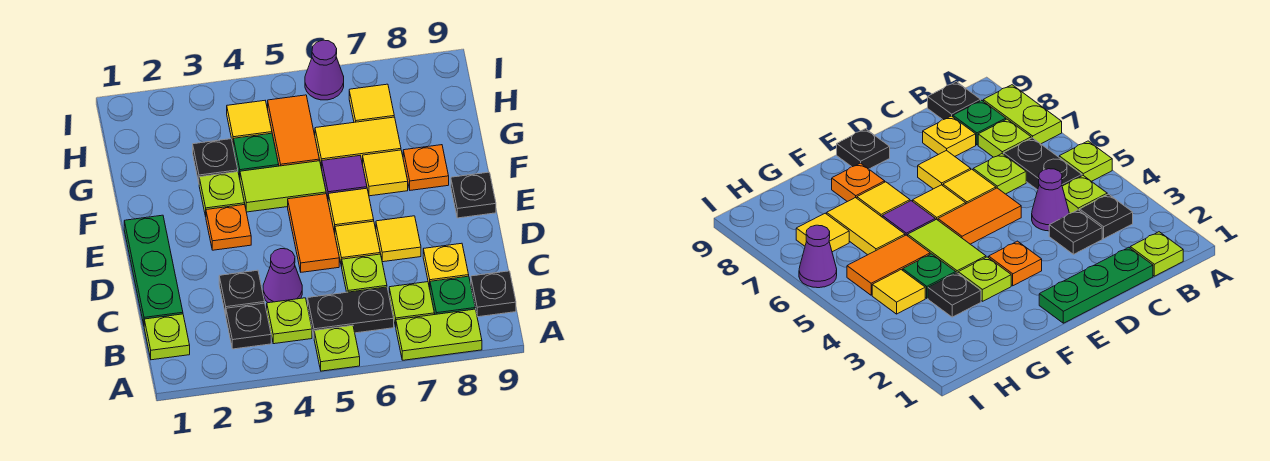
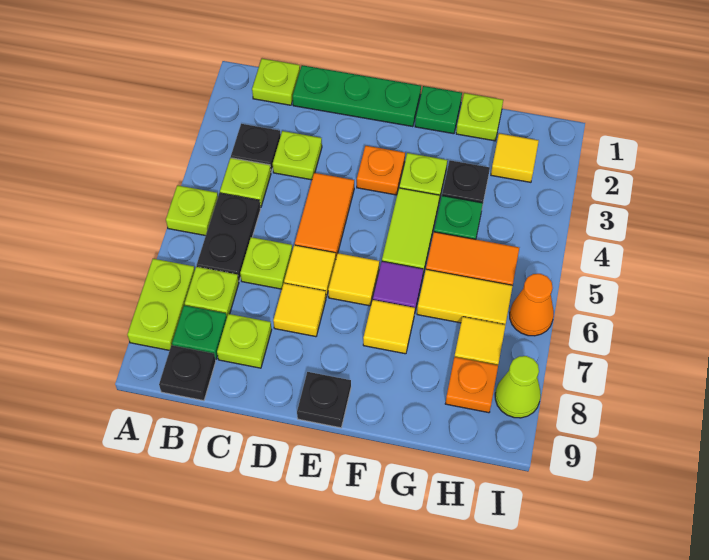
black 1x1 plate [219,270,265,315] -> lime 1x1 plate [273,131,322,180]
purple 1x1 cone [263,249,302,303] -> none
yellow 1x1 plate [423,243,469,288] -> lime 1x1 plate [217,314,272,368]
orange 1x2 tile [288,194,339,272] -> orange 1x2 tile turned to [295,173,354,258]
none -> green 1x1 plate [415,86,462,134]
orange 1x1 plate [403,145,449,190] -> orange 1x1 plate moved to [445,357,498,413]
none -> lime 1x1 plate [456,93,503,141]
yellow 1x2 tile [315,117,401,168] -> yellow 1x2 tile turned to [417,270,513,325]
yellow 1x1 tile [227,101,272,144] -> yellow 1x1 tile moved to [491,133,539,182]
purple 1x1 cone [305,40,344,100] -> orange 1x1 cone [510,274,554,336]
none -> lime 1x1 cone [495,356,541,418]

